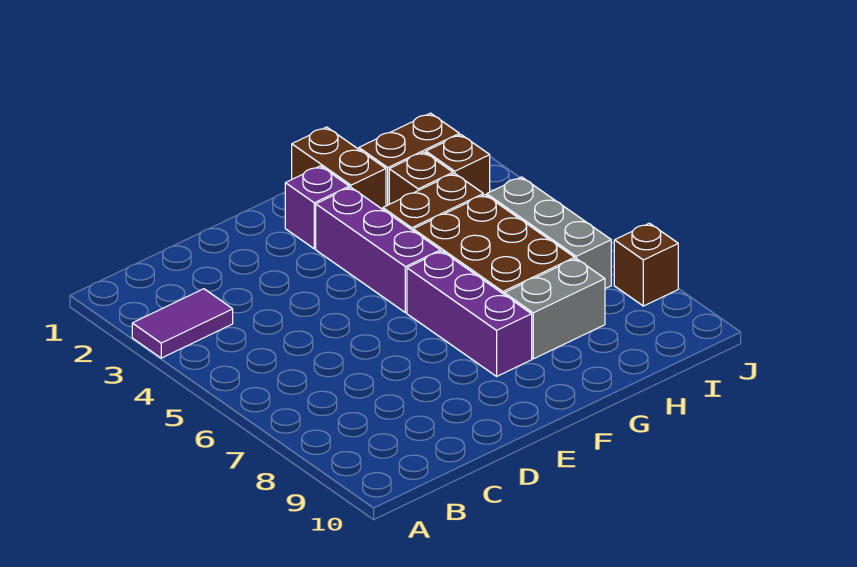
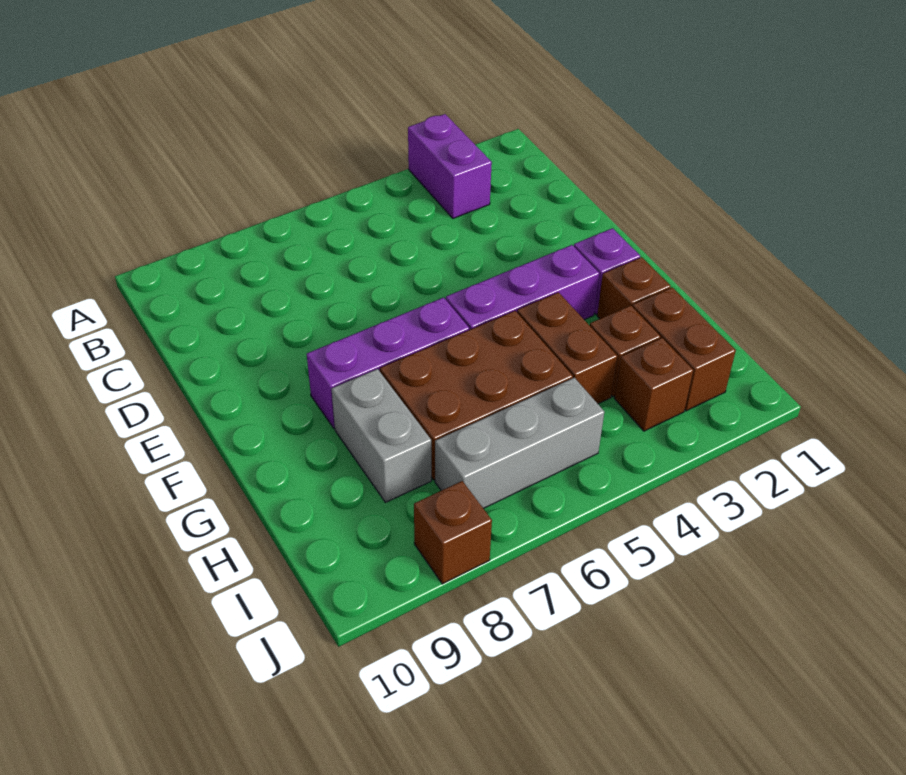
purple 1x2 tile [132,289,233,358] -> purple 1x2 brick [408,114,492,218]
brown 1x2 brick [292,127,386,209] -> brown 1x1 brick [597,257,671,319]

